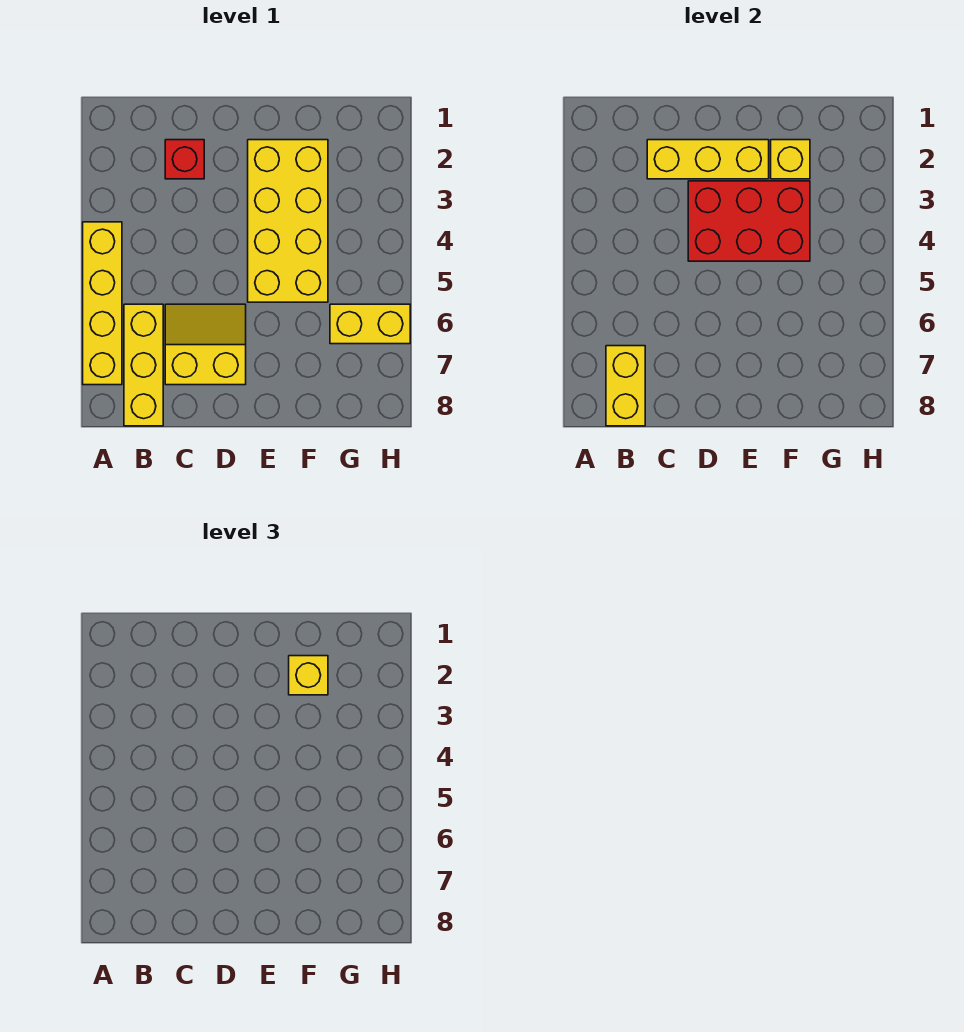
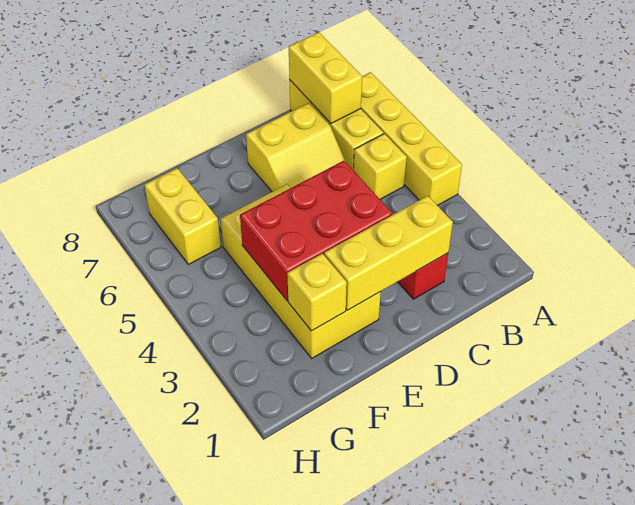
yellow 1x1 brick [289,656,328,695] -> yellow 1x1 brick moved to [354,134,407,199]
yellow 1x2 brick [330,304,410,344] -> yellow 1x2 brick turned to [144,168,221,264]

